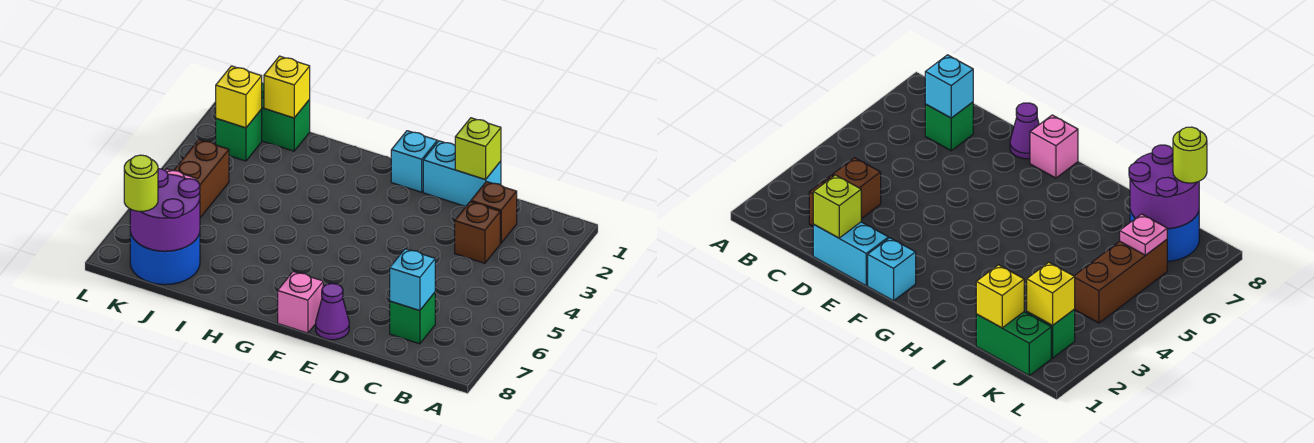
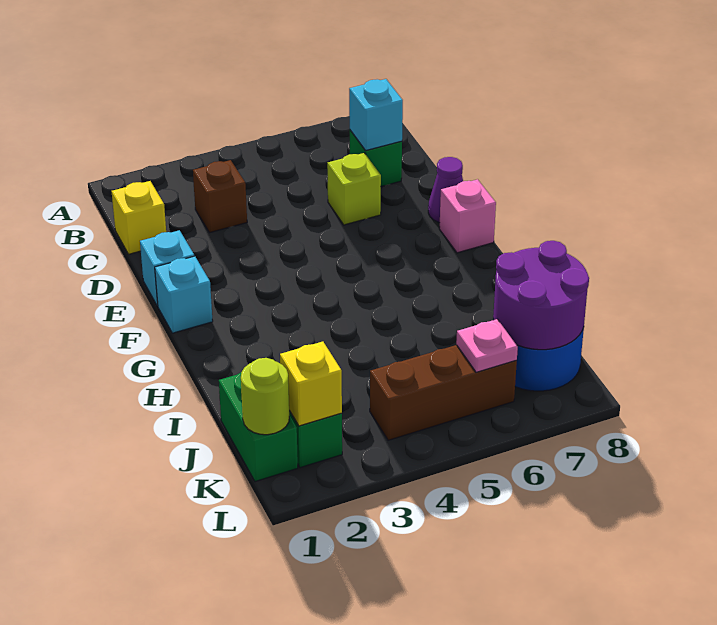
brown 1x1 brick [471,182,517,243] -> none
cyan 1x2 brick [423,141,501,207] -> cyan 1x1 brick [140,230,194,306]
lime 1x1 brick [455,118,501,180] -> lime 1x1 brick moved to [327,153,381,225]
yellow 1x1 brick [264,56,310,118] -> yellow 1x1 brick moved to [112,181,166,254]
lime 1x1 round brick [124,155,158,211] -> lime 1x1 round brick moved to [241,358,289,435]

